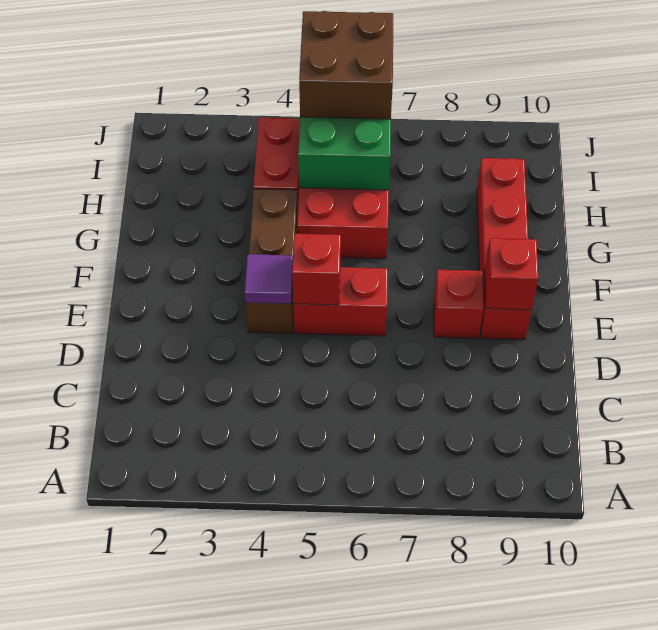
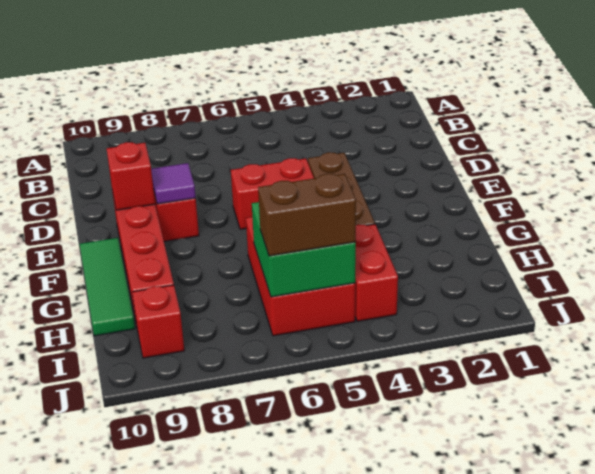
purple 1x1 tile [245,254,293,304] -> purple 1x1 tile moved to [151,163,196,204]
red 1x1 brick [292,233,341,305] -> red 1x1 brick moved to [132,285,184,358]
none -> green 1x3 tile [80,238,135,336]
brown 2x2 brick [299,11,393,119] -> brown 1x2 brick [258,174,356,256]

